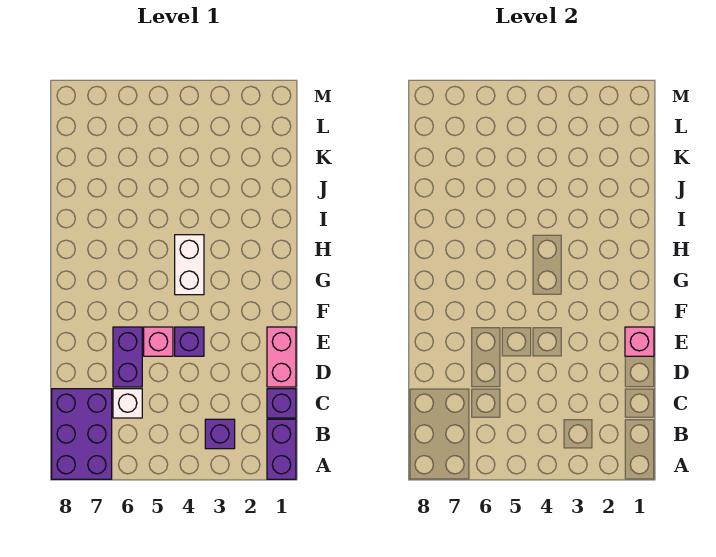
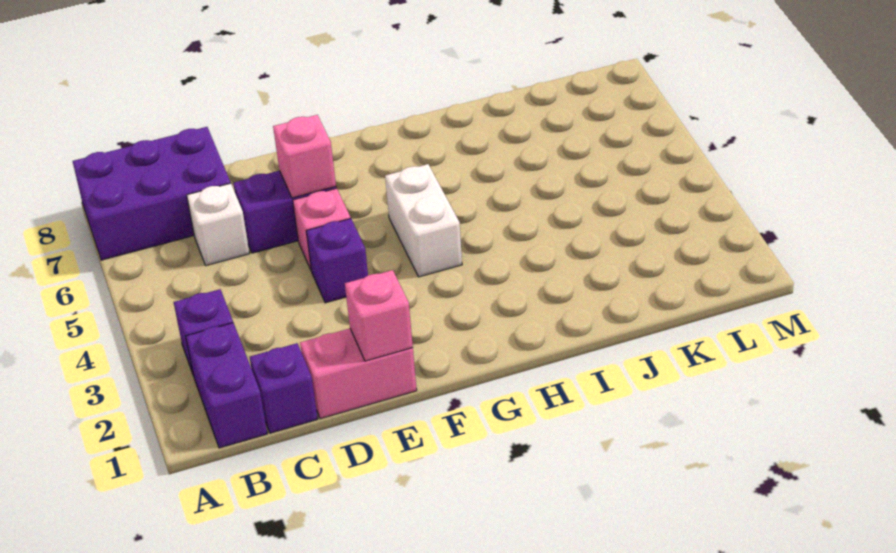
purple 1x2 brick [267,419,296,479] -> purple 1x2 brick turned to [186,323,267,448]
none -> pink 1x1 brick [273,115,336,198]
white 1x2 brick [175,235,204,295] -> white 1x2 brick turned to [385,164,462,277]

